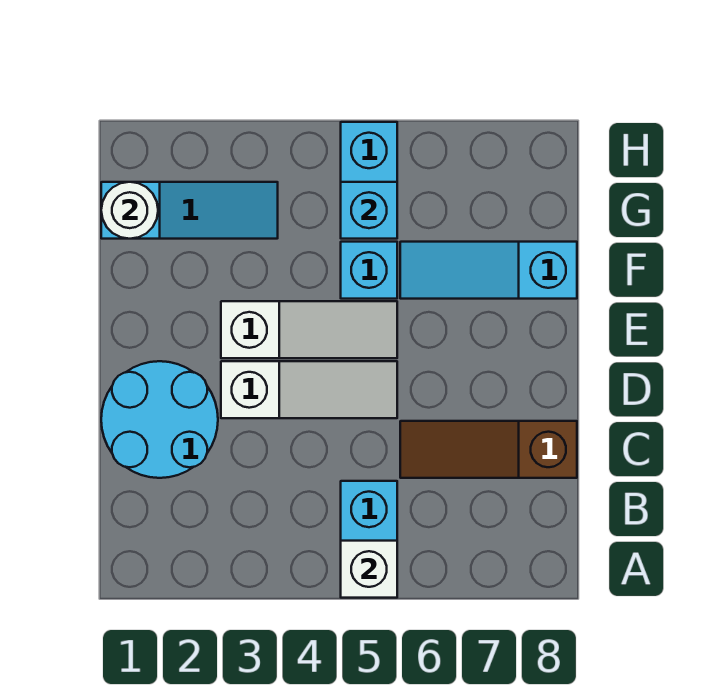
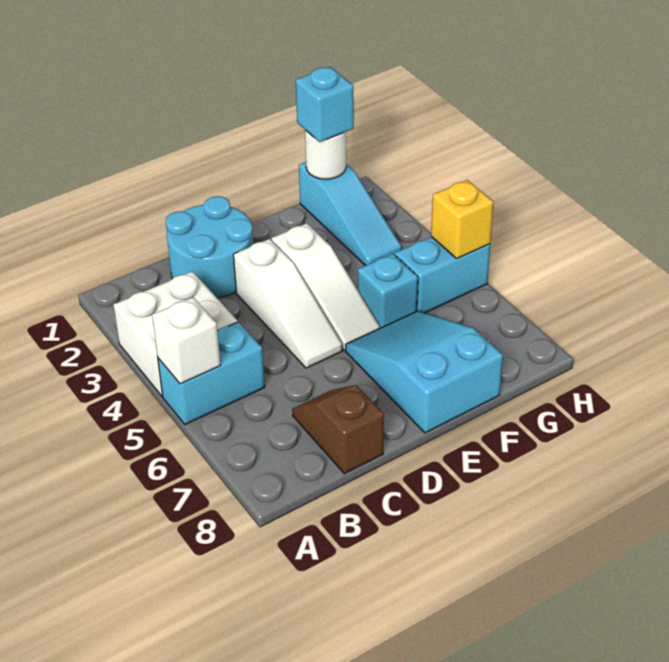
none -> white 2x2 brick [113,271,238,396]
brown 1x3 slope [400,421,577,478] -> brown 1x2 slope [292,385,384,474]
cyan 1x3 slope [400,242,577,299] -> cyan 2x3 slope [346,311,503,433]
cyan 1x1 brick [341,182,397,239] -> cyan 1x1 brick moved to [296,67,354,142]
none -> yellow 1x1 brick [431,180,494,259]

